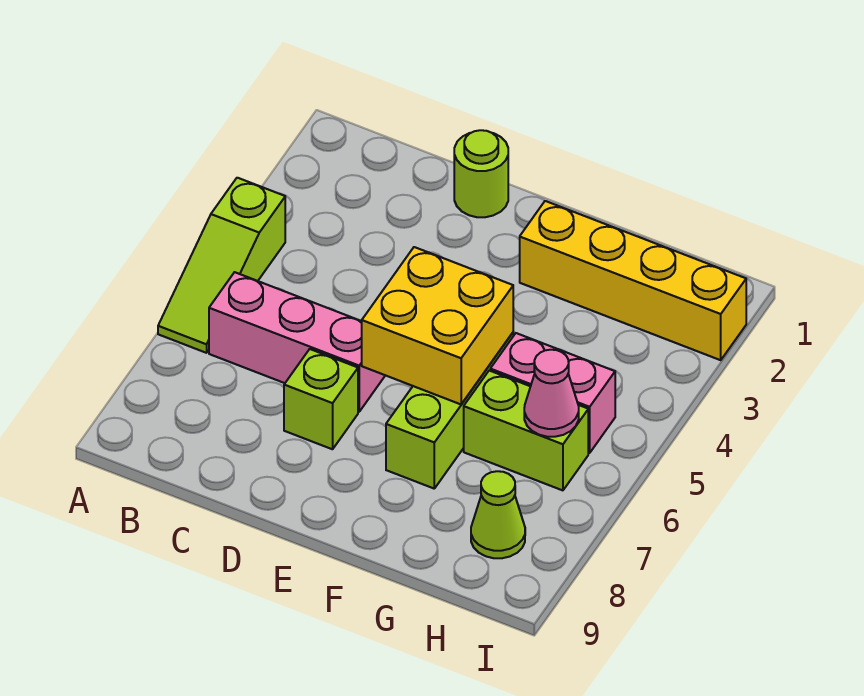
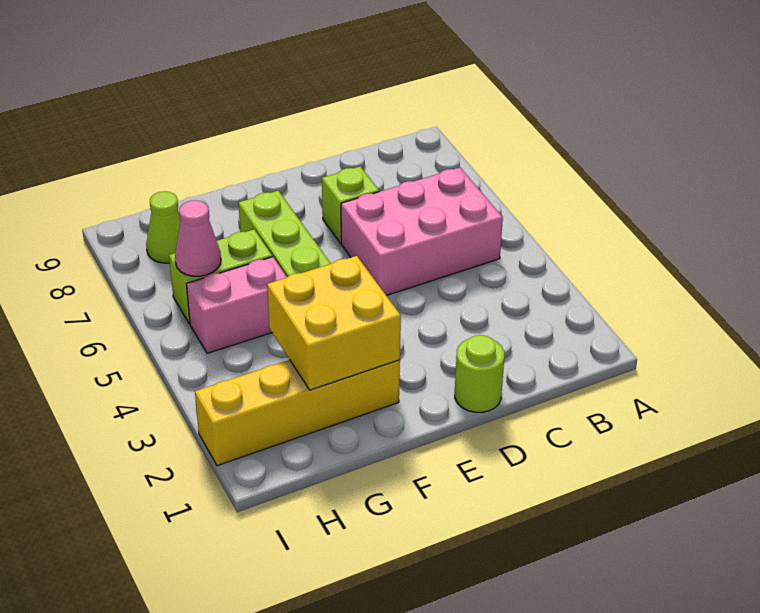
lime 1x3 slope [158,178,285,353] -> none
pink 1x3 brick [209,272,385,412] -> pink 2x3 brick [341,168,503,296]
yellow 2x2 brick [362,247,513,404] -> yellow 2x2 brick moved to [267,256,401,390]

